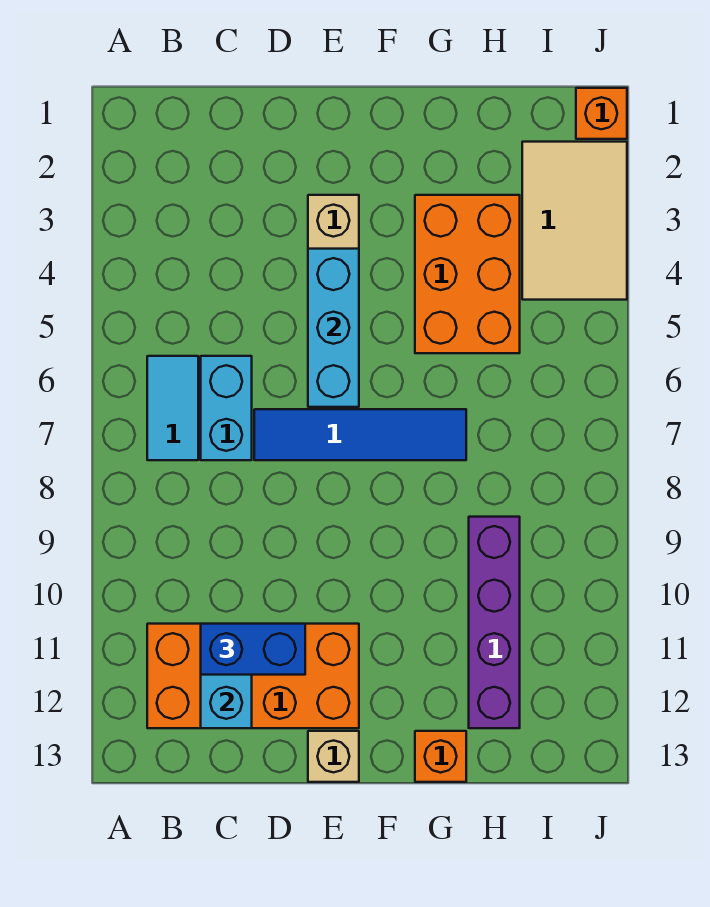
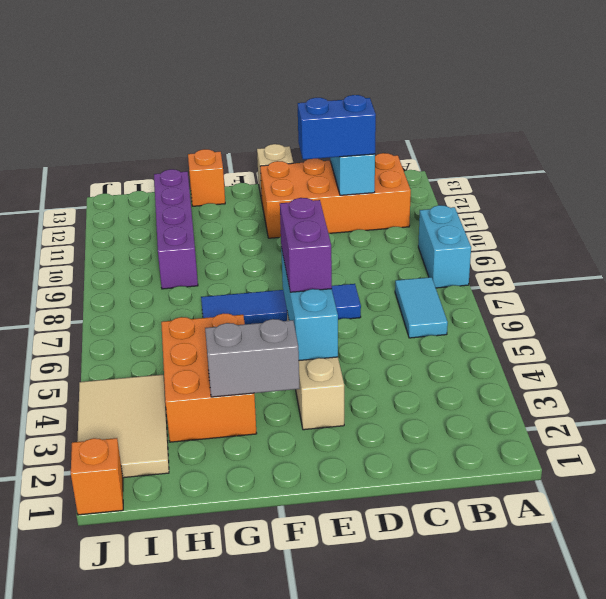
cyan 1x2 brick [201,356,252,460] -> cyan 1x2 brick moved to [418,205,471,288]
none -> purple 1x2 brick [280,198,332,292]
none -> grey 1x2 brick [205,319,300,397]

